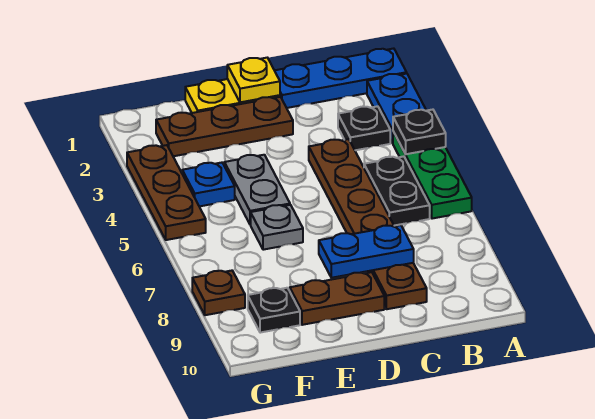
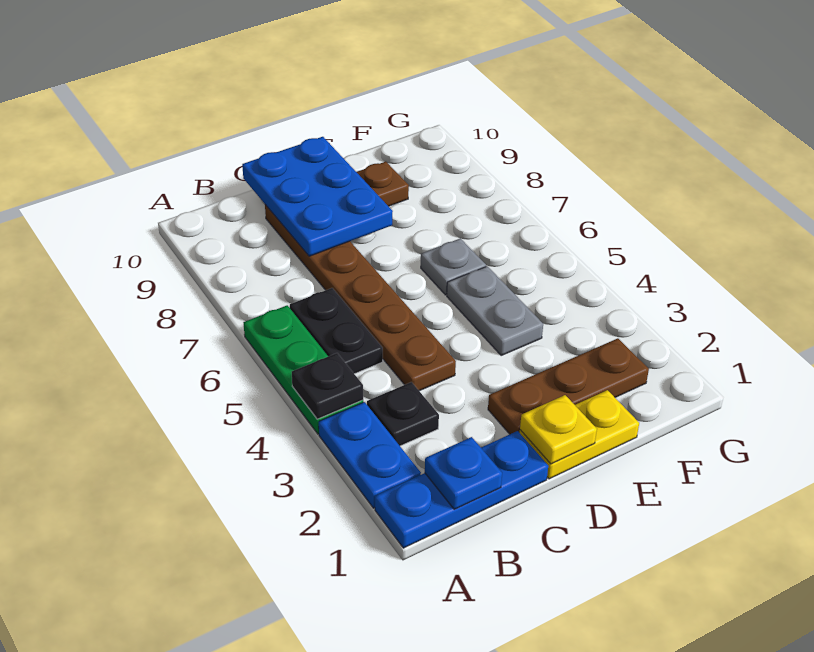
blue 1x2 plate [319,225,414,278] -> blue 2x3 plate [242,137,393,256]
blue 1x1 plate [182,163,235,206] -> blue 1x1 plate moved to [425,437,502,509]
black 1x1 plate [248,288,300,333] -> none
brown 1x3 plate [127,145,206,240] -> none
brown 1x1 plate [192,271,245,315] -> none

